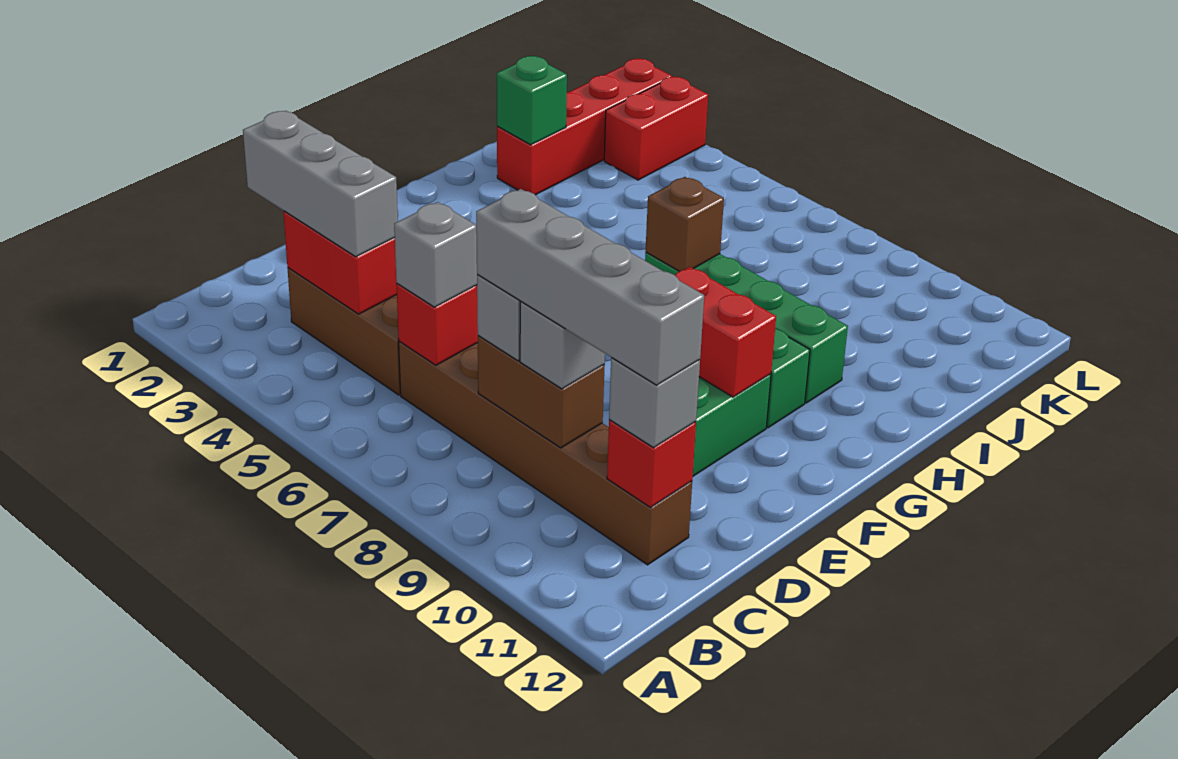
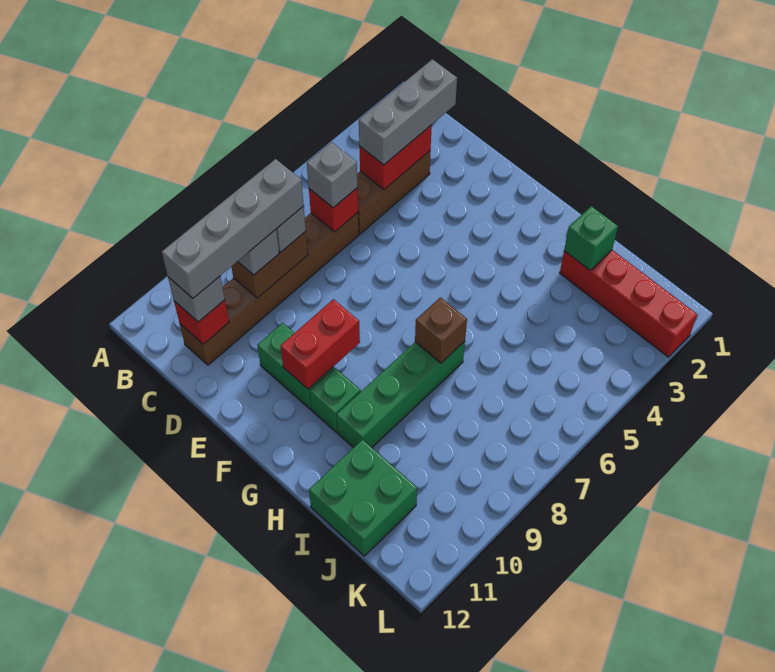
none -> green 2x2 brick [309,439,417,556]
red 1x2 brick [604,77,708,180] -> none

